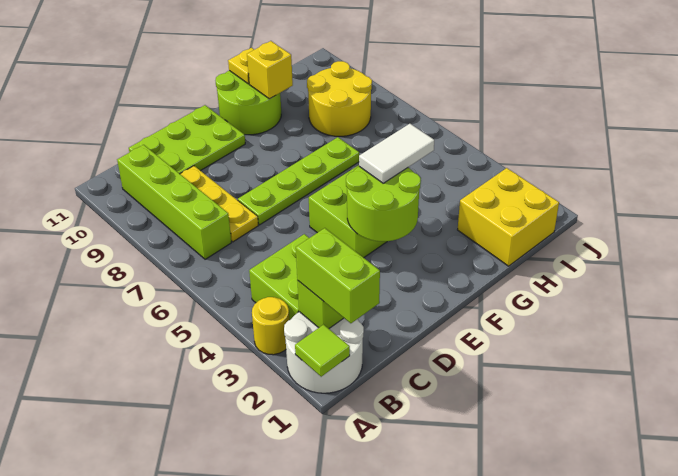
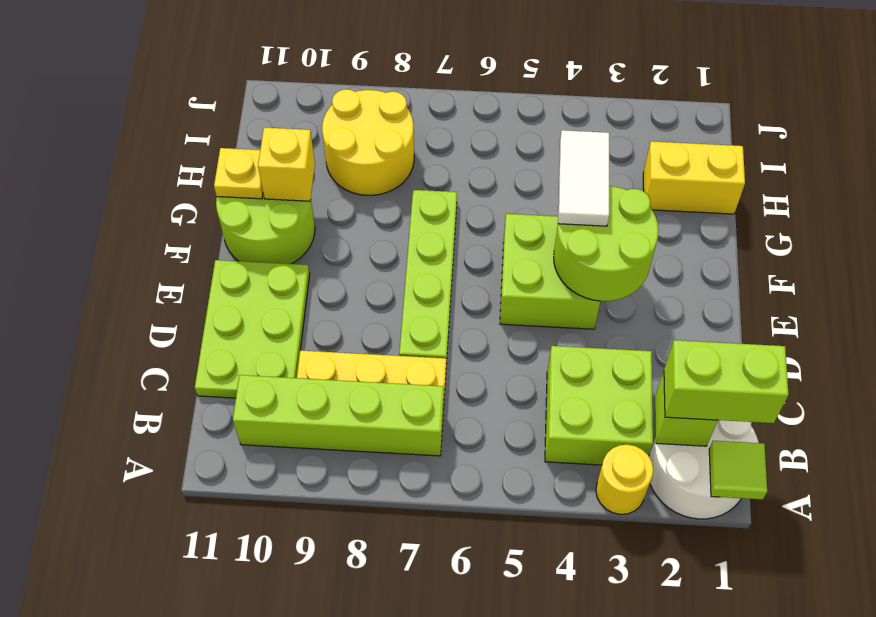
yellow 2x2 brick [458,168,559,266] -> yellow 1x2 brick [643,141,745,214]

